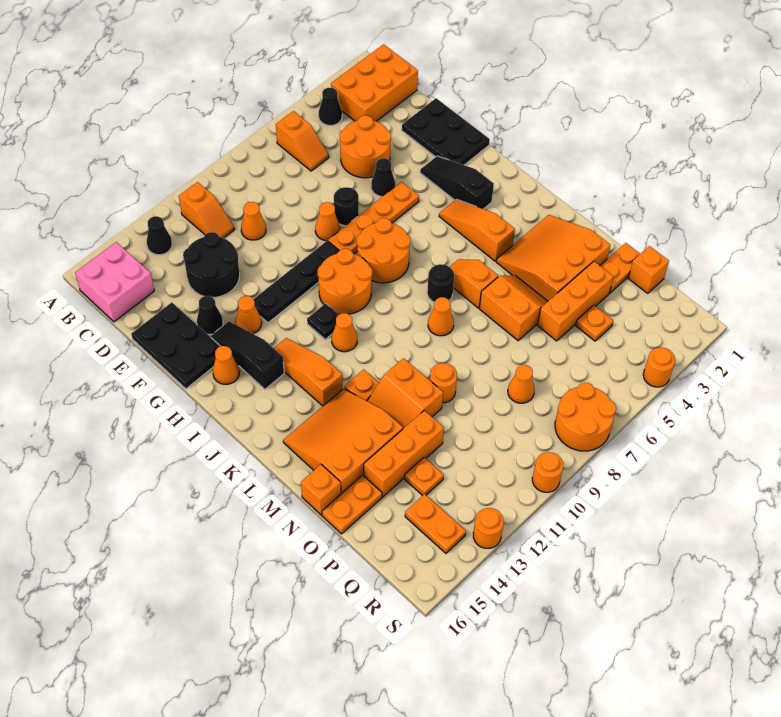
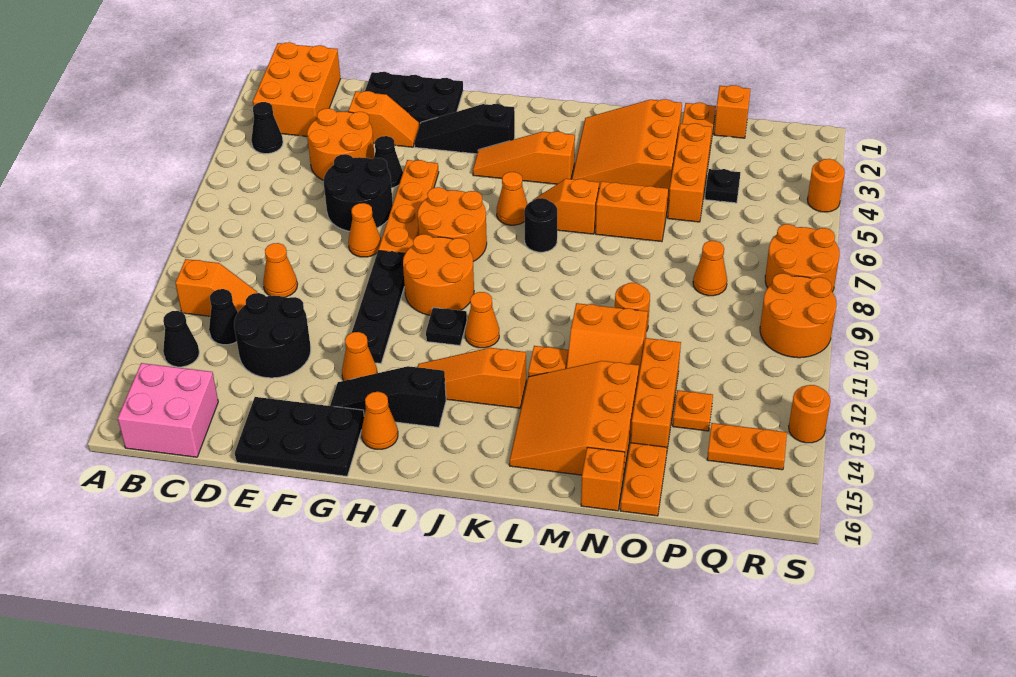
orange 1x2 slope [276,111,329,171] -> orange 1x2 slope moved to [348,91,419,147]
black 1x1 round brick [334,187,359,226] -> black 2x2 round brick [324,154,393,231]
black 1x1 cone [197,296,223,334] -> black 1x1 cone moved to [209,289,238,345]
orange 1x1 cone [428,297,454,336] -> orange 1x1 cone moved to [497,172,527,225]
orange 1x1 plate [576,305,613,341] -> black 1x1 plate [705,169,741,203]
orange 1x1 round brick [532,452,563,492] -> orange 2x2 round brick [760,273,837,358]

